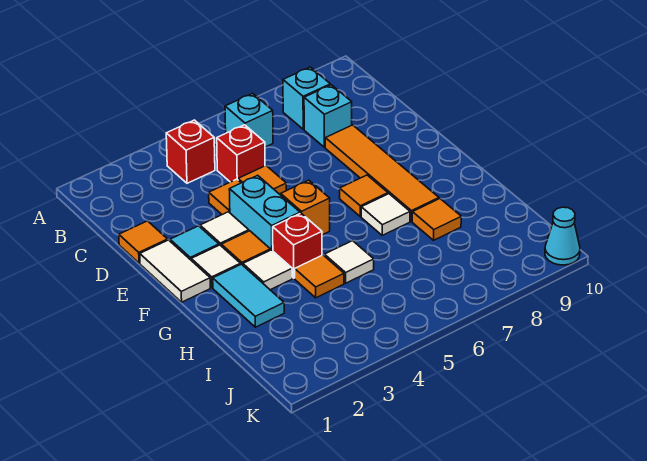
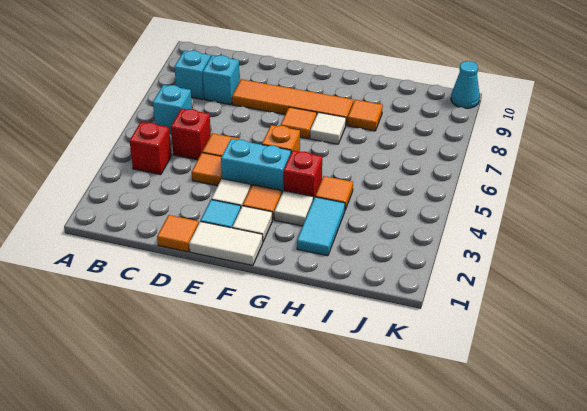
cyan 1x2 tile [213,264,284,327] -> cyan 1x2 tile turned to [297,197,345,256]
white 1x1 tile [325,241,374,283] -> none

